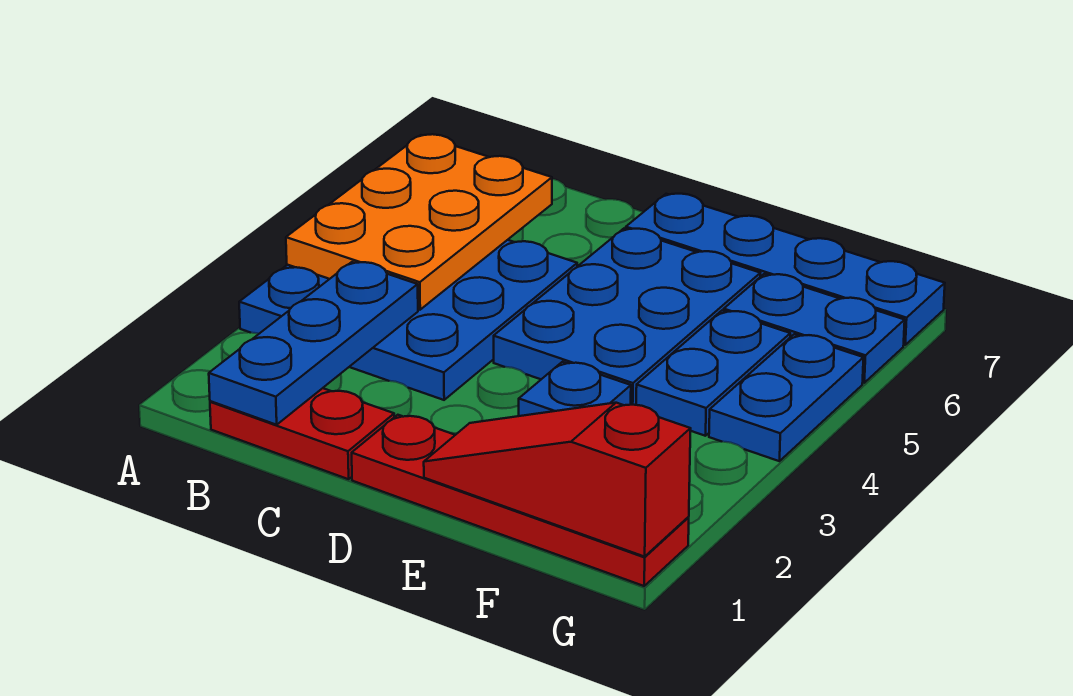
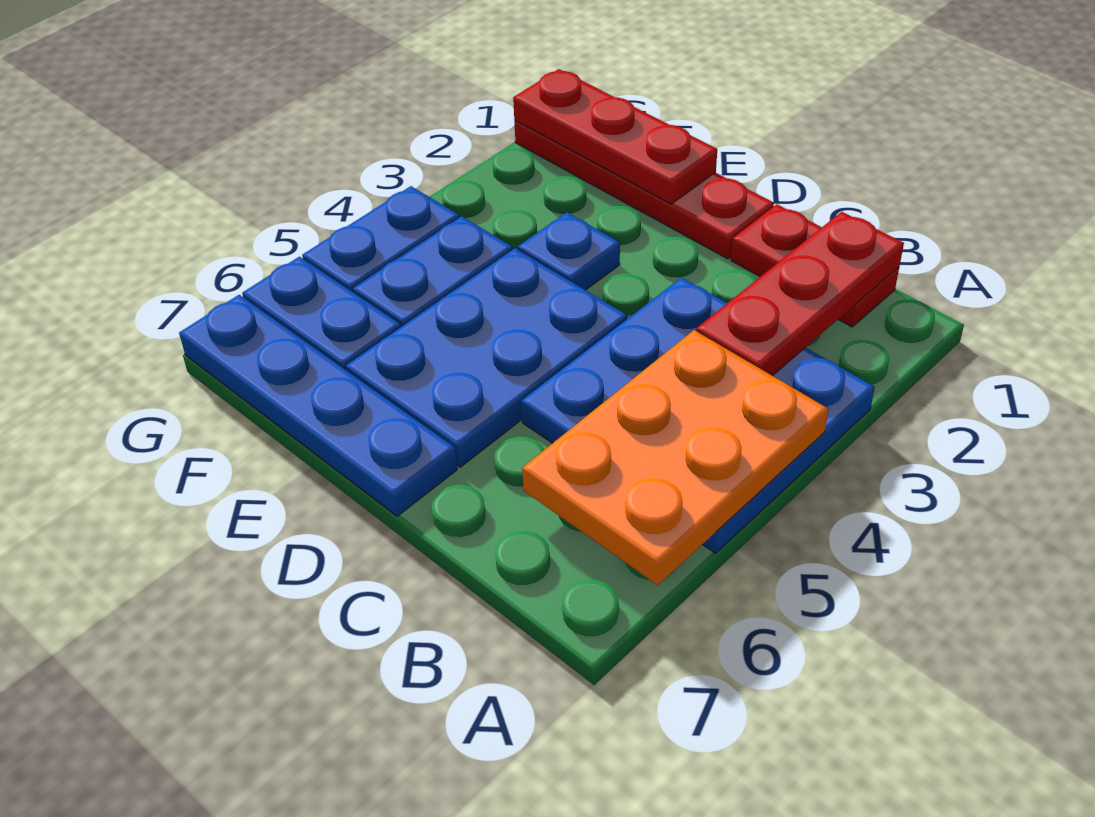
blue 1x3 plate [209,262,418,425] -> red 1x3 plate [696,212,904,376]
red 1x3 slope [424,403,691,557] -> red 1x3 plate [513,69,717,204]

